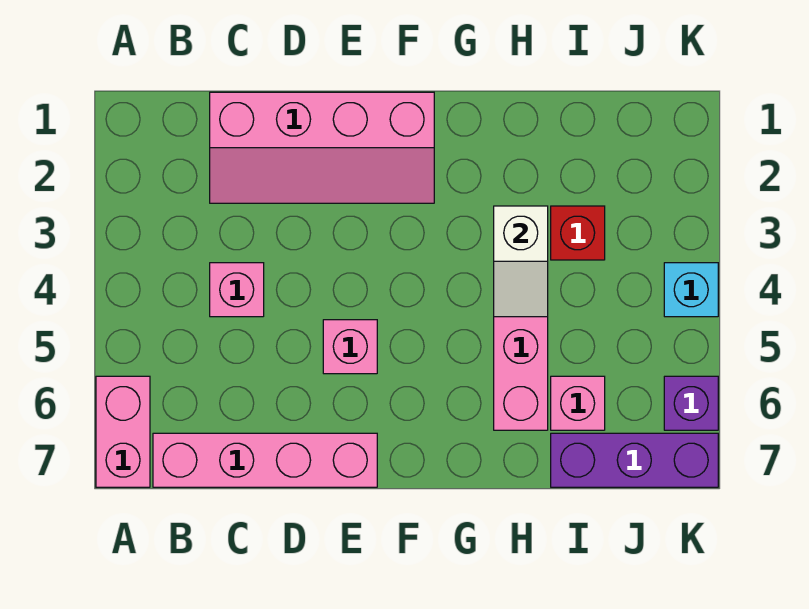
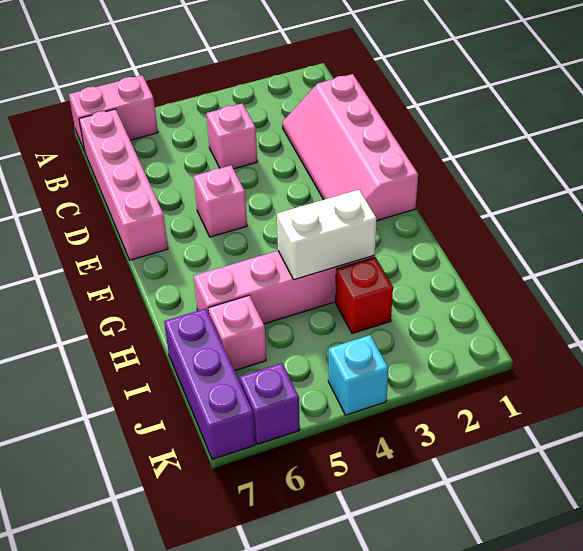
white 1x2 slope [494,206,548,317] -> white 1x2 brick [277,190,377,280]

